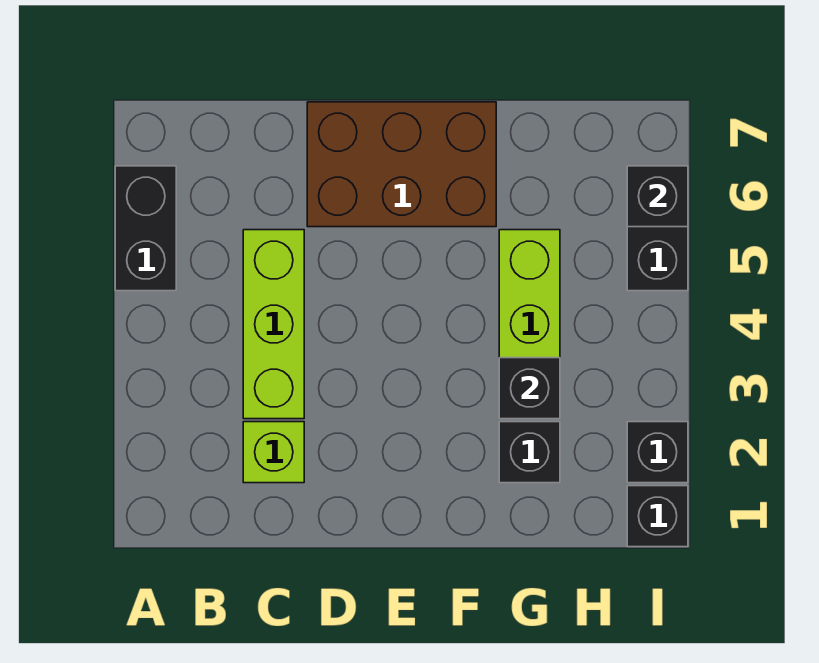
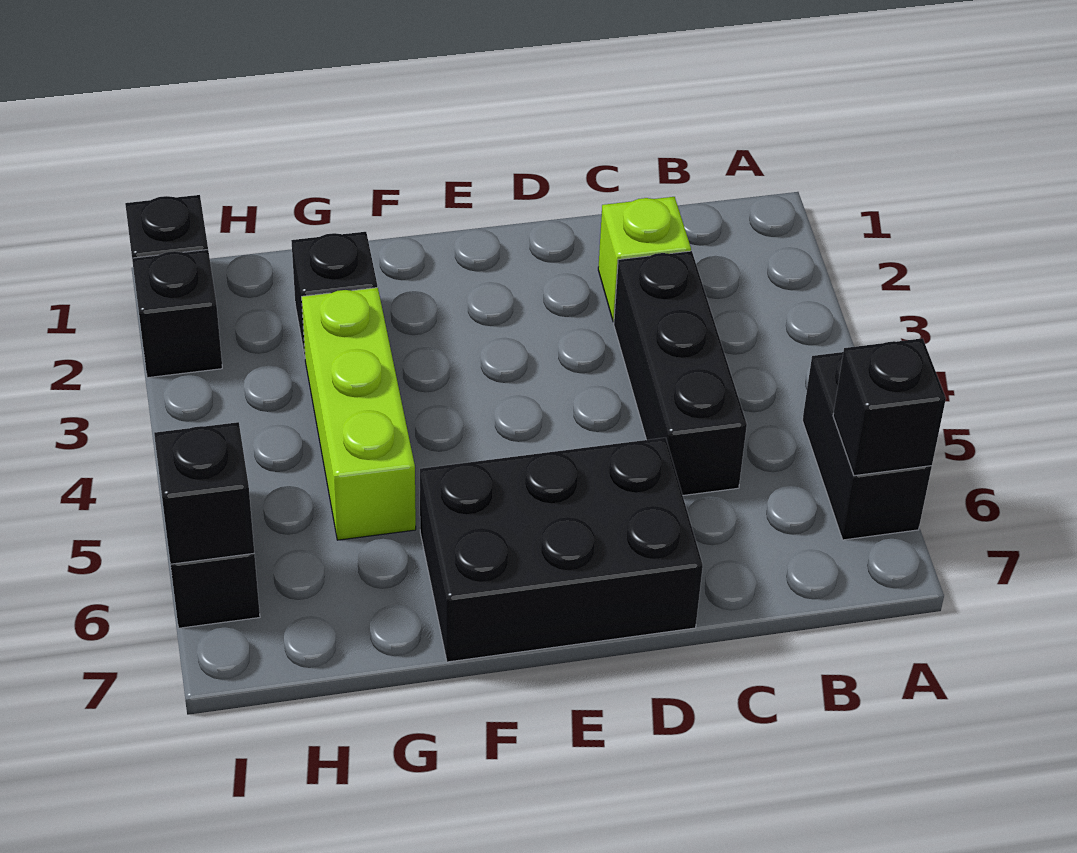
lime 1x3 brick [243,230,304,419] -> black 1x3 brick [614,251,747,495]
brown 2x3 brick [307,102,496,227] -> black 2x3 brick [420,438,703,662]
black 1x1 brick [499,358,560,419] -> black 1x1 brick moved to [833,338,946,476]

